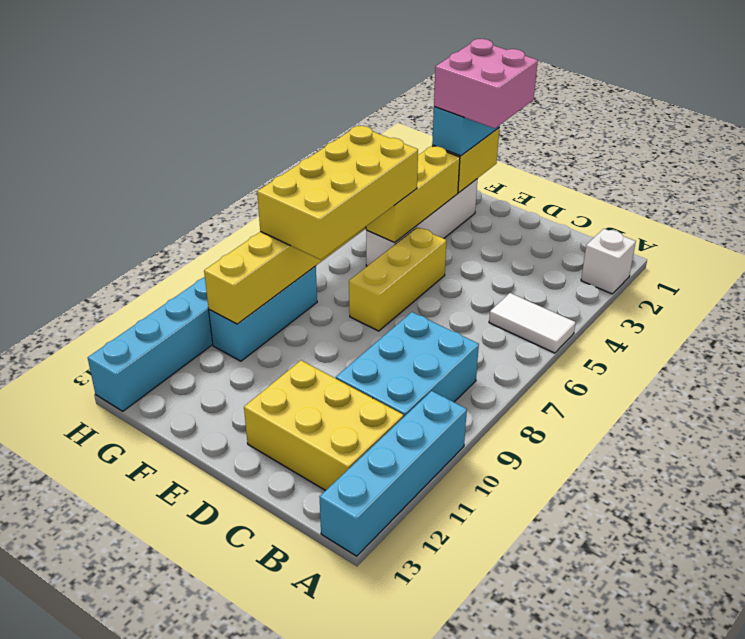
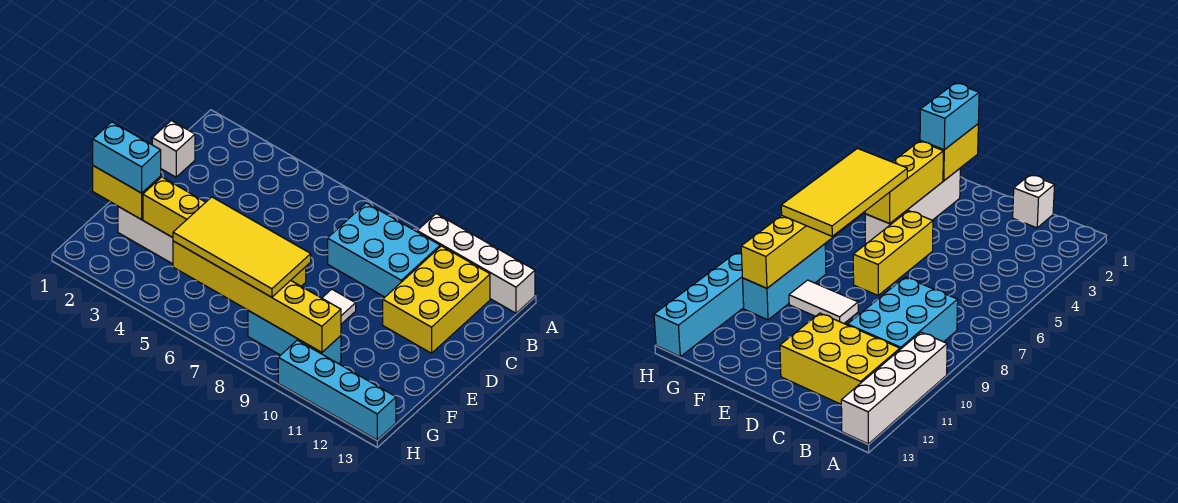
white 1x1 brick [581,229,636,294] -> white 1x1 brick moved to [152,121,195,177]
white 1x2 tile [489,293,576,353] -> white 1x2 tile moved to [322,289,356,324]
cyan 1x4 brick [320,391,467,556] -> white 1x4 brick [417,214,535,313]
pink 2x2 brick [434,39,538,129] -> none
yellow 2x4 brick [257,126,418,260] -> yellow 2x4 tile [173,197,311,297]

